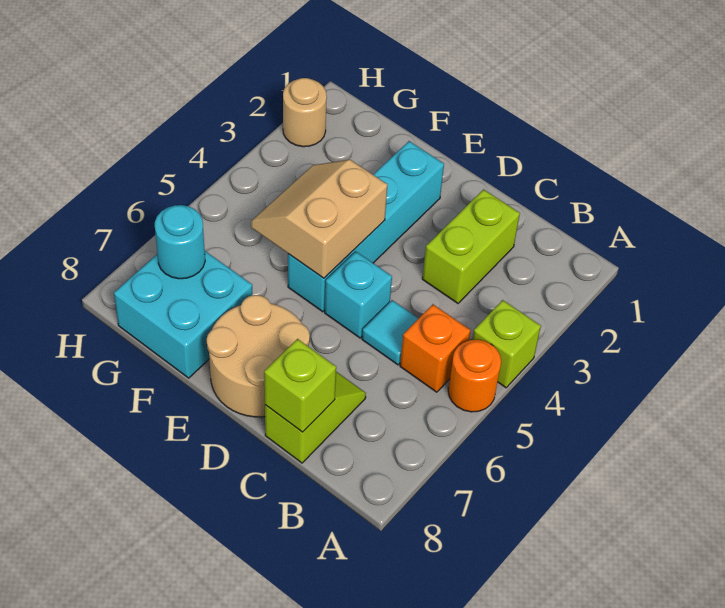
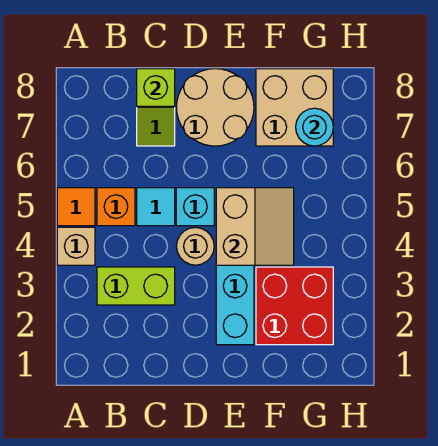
lime 1x1 brick [472,300,541,388] -> tan 1x1 brick [57,227,95,265]
orange 1x1 round brick [448,340,501,412] -> orange 1x1 tile [57,188,95,226]
lime 1x2 brick [422,190,520,303] -> lime 1x2 brick turned to [97,267,175,305]
none -> red 2x2 brick [256,267,333,345]
cyan 2x2 brick [114,251,252,378] -> tan 2x2 brick [256,69,333,146]
tan 1x1 round brick [283,78,327,147] -> tan 1x1 round brick moved to [176,227,214,265]

